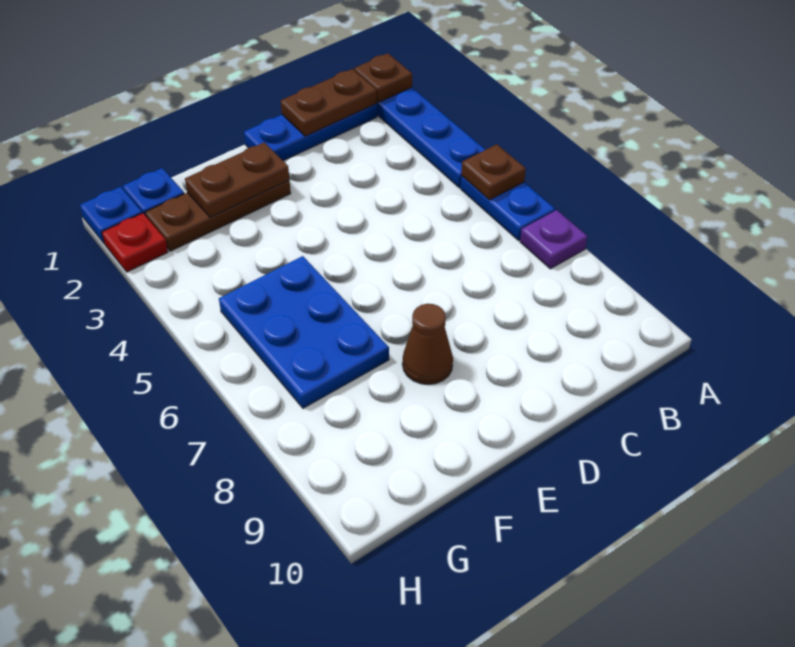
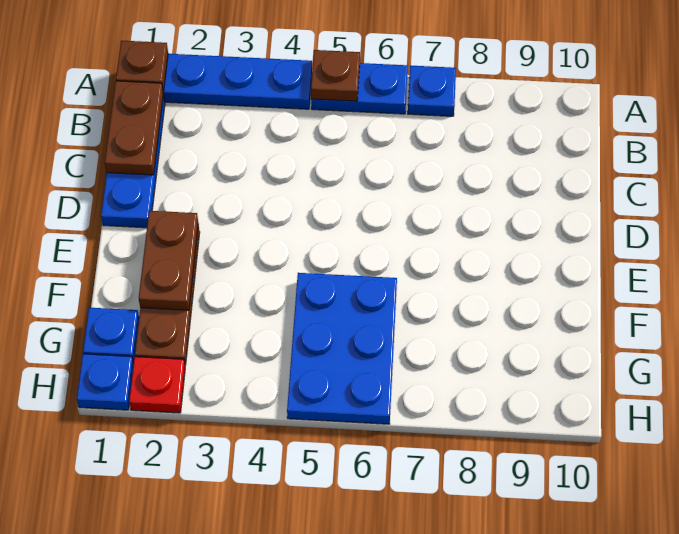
purple 1x1 plate [520,210,587,269] -> blue 1x1 plate [408,66,456,116]
brown 1x1 cone [402,304,453,385] -> none
blue 2x3 plate [219,256,389,408] -> blue 2x3 plate turned to [287,273,397,424]

